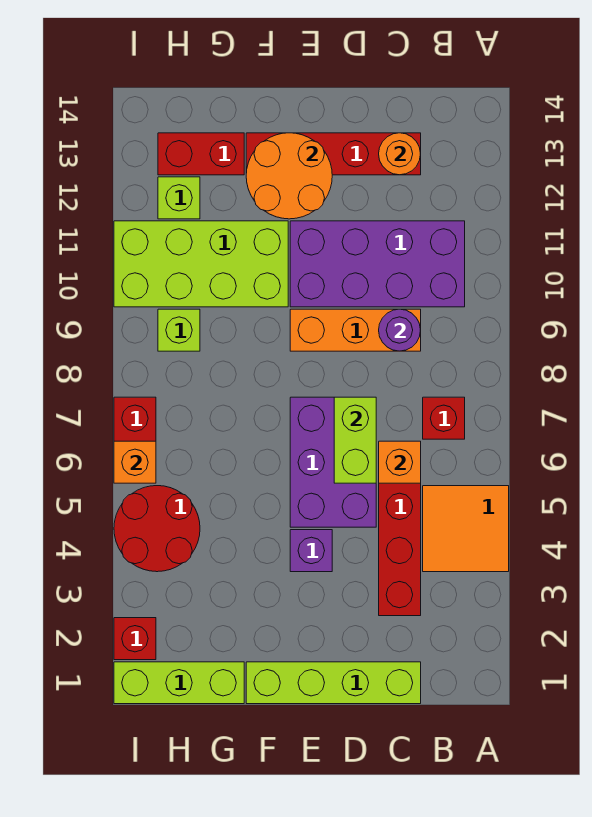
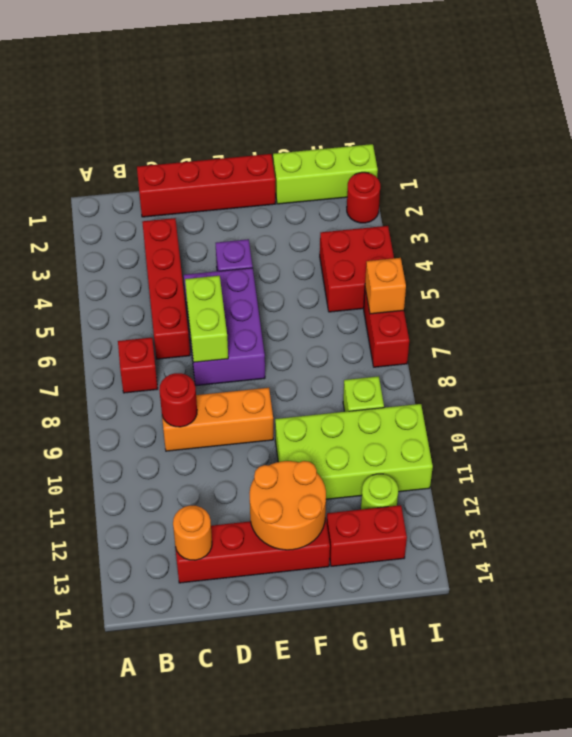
orange 2x2 tile [423,486,509,572] -> none
purple 2x4 brick [290,221,465,307] -> none
lime 1x4 brick [246,662,421,704] -> red 1x4 brick [137,154,276,217]
orange 1x1 brick [379,441,421,483] -> none
purple 1x1 round brick [379,309,420,351] -> red 1x1 round brick [159,373,197,427]
red 2x2 round brick [114,486,200,572] -> red 2x2 brick [320,226,394,312]
lime 1x1 brick [158,177,200,219] -> lime 1x1 round brick [361,474,398,510]
red 1x1 brick [114,618,156,660] -> red 1x1 round brick [347,172,380,223]

